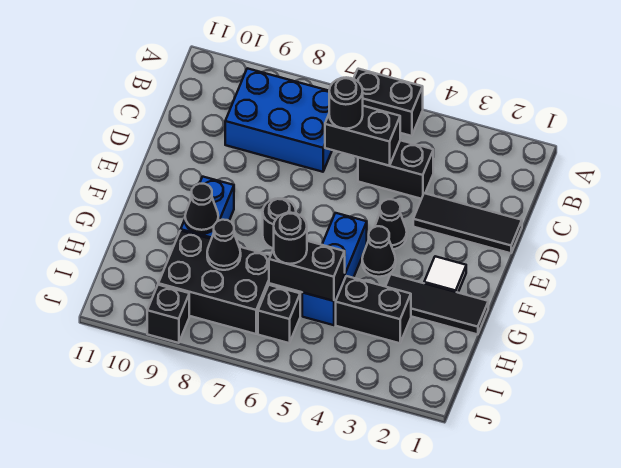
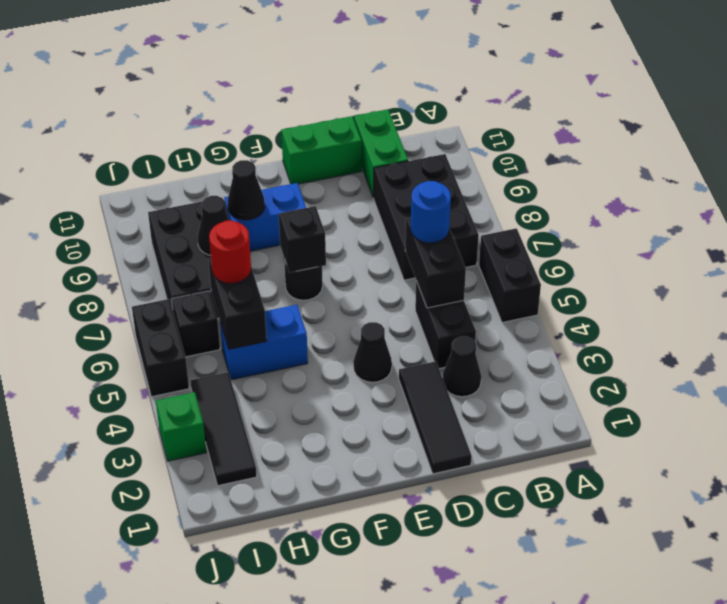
blue 2x3 brick [225,68,332,172] -> black 2x3 brick [374,154,479,280]
black 1x1 round brick [329,77,363,129] -> blue 1x1 round brick [411,181,451,243]
none -> green 1x2 brick [354,109,408,198]
none -> green 1x2 brick [281,116,362,184]
white 1x1 tile [424,256,466,293] -> none
black 1x1 cone [362,226,396,277] -> black 1x1 cone moved to [442,336,481,397]
blue 1x3 brick [302,213,367,325] -> blue 1x2 brick [220,305,308,380]
black 1x3 tile [385,274,488,335] -> black 1x3 tile moved to [191,372,257,486]
black 1x2 brick [336,276,411,343] -> black 1x2 brick moved to [132,299,189,397]
black 1x1 round brick [273,213,307,264] -> red 1x1 round brick [209,221,251,283]
none -> green 1x1 brick [156,392,206,461]
black 1x1 brick [147,285,189,343] -> black 1x1 brick moved to [279,206,326,273]

